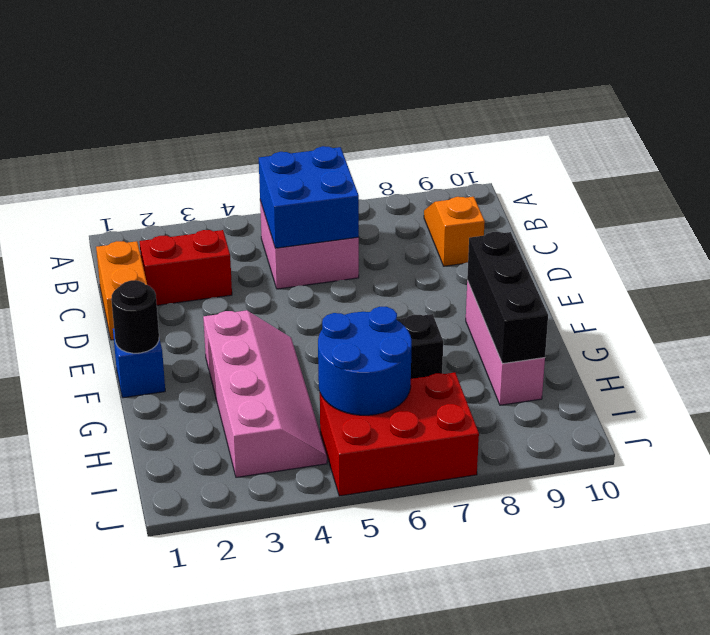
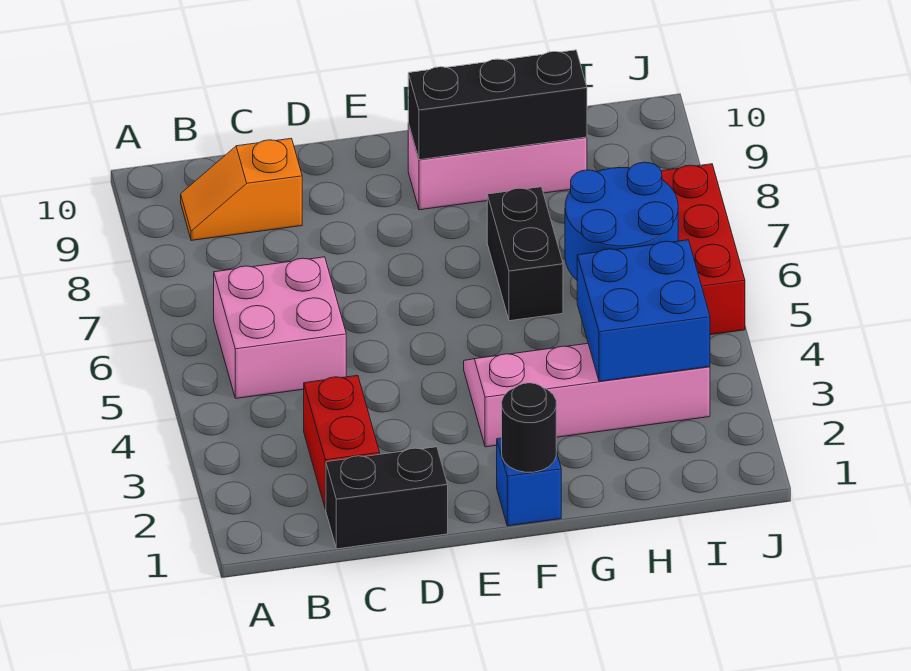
blue 2x2 brick [259,146,359,248] -> blue 2x2 brick moved to [577,240,710,381]
orange 1x2 brick [96,241,147,340] -> black 1x2 brick [326,447,448,549]

